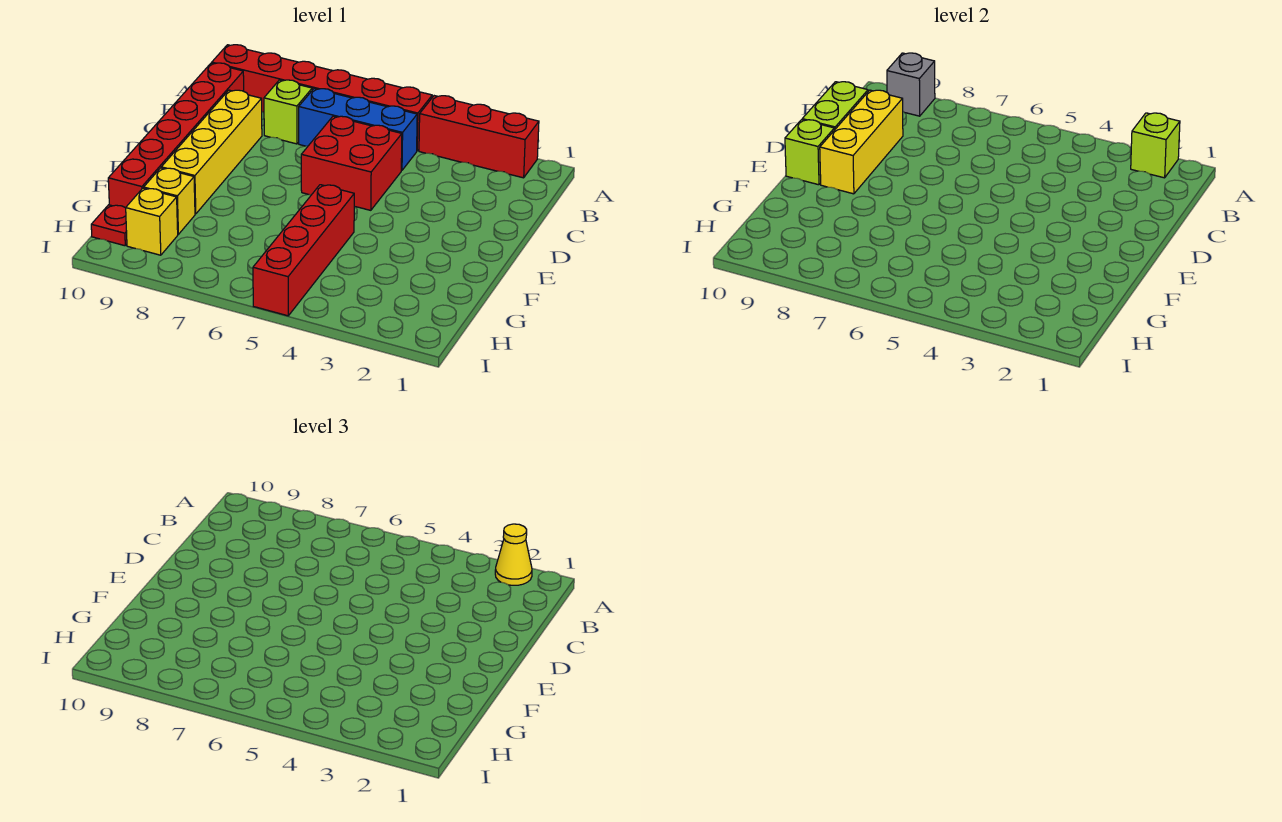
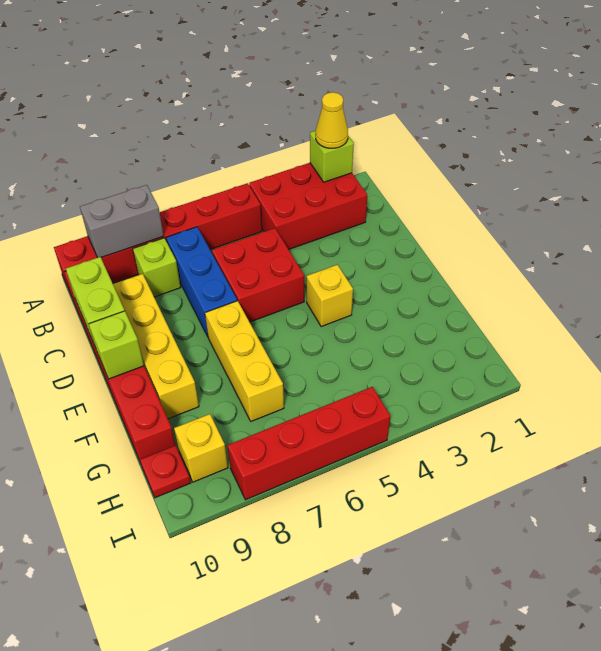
red 1x3 brick [419,96,539,178] -> red 2x3 brick [249,163,367,250]
grey 1x1 brick [887,53,935,116] -> grey 1x2 brick [80,185,164,257]
blue 1x3 brick [299,89,417,171] -> blue 1x3 brick turned to [166,227,237,336]
yellow 1x3 brick [820,90,903,194] -> yellow 1x3 brick moved to [205,301,284,421]
red 1x4 brick [253,185,354,316] -> red 1x4 brick turned to [227,387,390,500]
yellow 1x1 brick [144,168,195,234] -> yellow 1x1 brick moved to [307,265,353,327]

